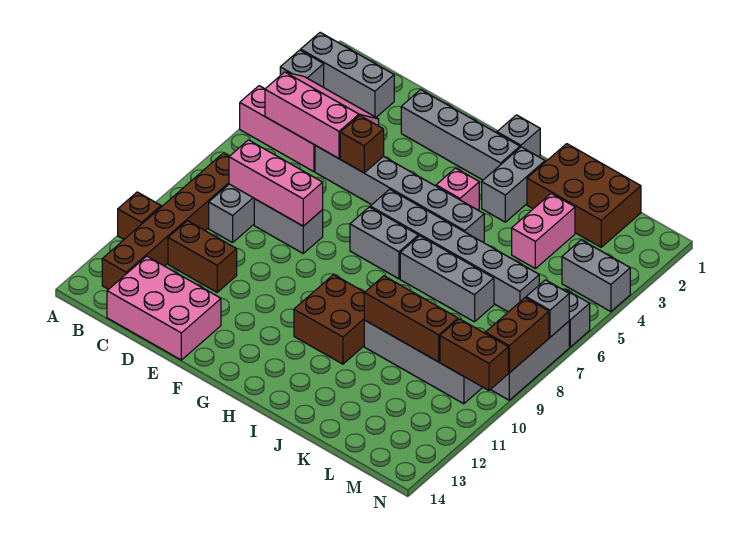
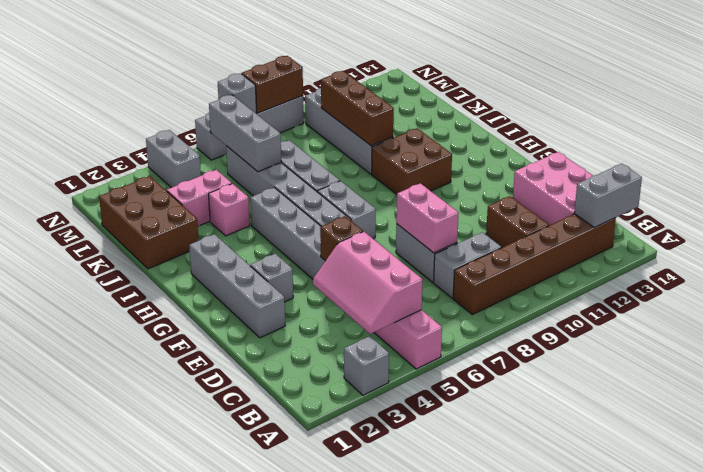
grey 1x3 brick [301,32,394,117] -> grey 1x3 brick moved to [209,95,281,172]
brown 1x1 brick [118,192,161,239] -> none
pink 1x3 brick [229,140,323,226] -> pink 1x2 brick [396,183,459,253]
grey 1x1 brick [497,115,540,157] -> grey 1x1 brick moved to [250,254,293,302]
pink 1x1 brick [436,168,479,210] -> pink 1x1 brick moved to [209,184,250,236]
grey 1x2 brick [482,147,545,222] -> grey 1x2 brick moved to [574,164,642,228]
brown 1x2 brick [440,319,508,390] -> none

